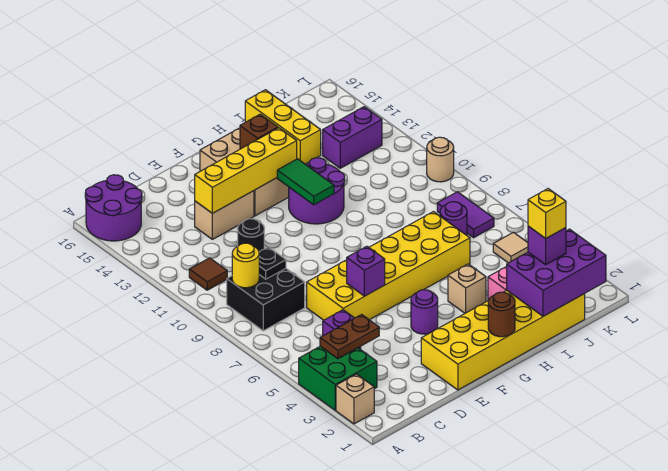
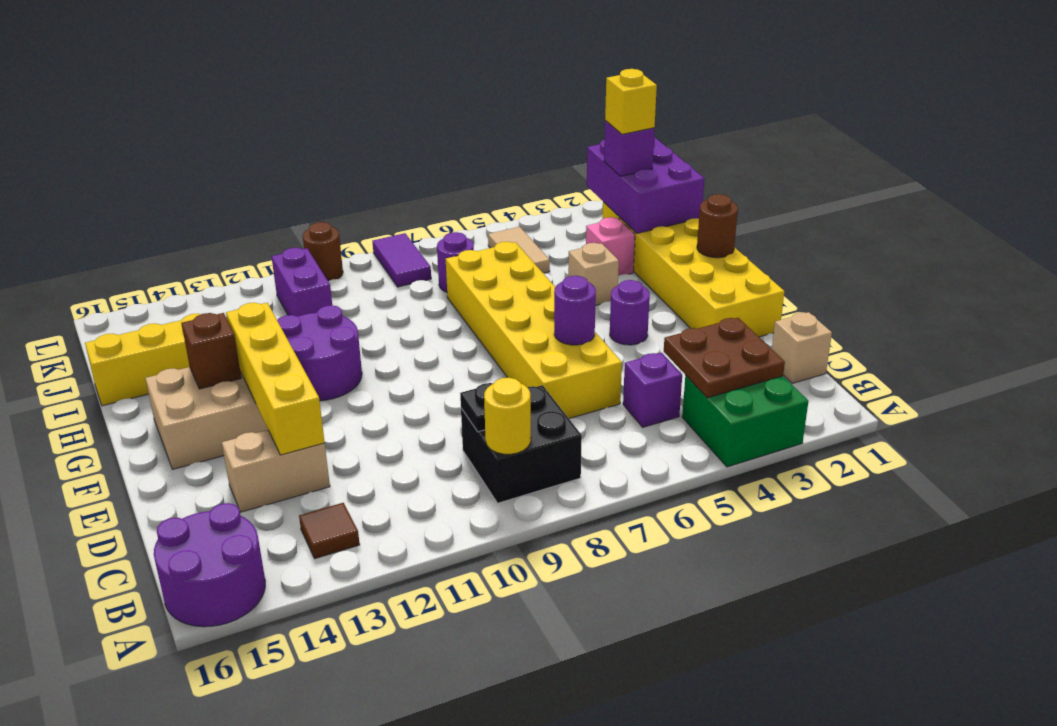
tan 1x1 brick [336,374,374,424] -> tan 1x1 brick moved to [772,312,832,384]
brown 1x2 plate [320,315,379,359] -> brown 2x2 plate [664,318,785,398]
brown 1x1 tile [189,258,227,290] -> brown 1x1 tile moved to [299,503,360,559]
black 1x1 round brick [238,219,264,252] -> none
tan 1x2 brick [195,191,254,239] -> tan 1x2 brick turned to [222,430,330,512]
purple 1x1 brick [347,246,385,296] -> purple 1x1 round brick [554,276,596,345]
green 1x2 tile [277,159,334,205] -> none
purple 1x2 brick [323,107,382,168] -> purple 1x2 brick moved to [271,248,332,316]
tan 1x1 tile [493,232,528,263] -> tan 1x2 tile [488,227,550,273]
purple 1x2 tile [437,192,494,238] -> purple 1x2 tile turned to [372,233,431,287]
tan 1x1 round brick [427,137,454,182] -> brown 1x1 round brick [303,222,343,281]

